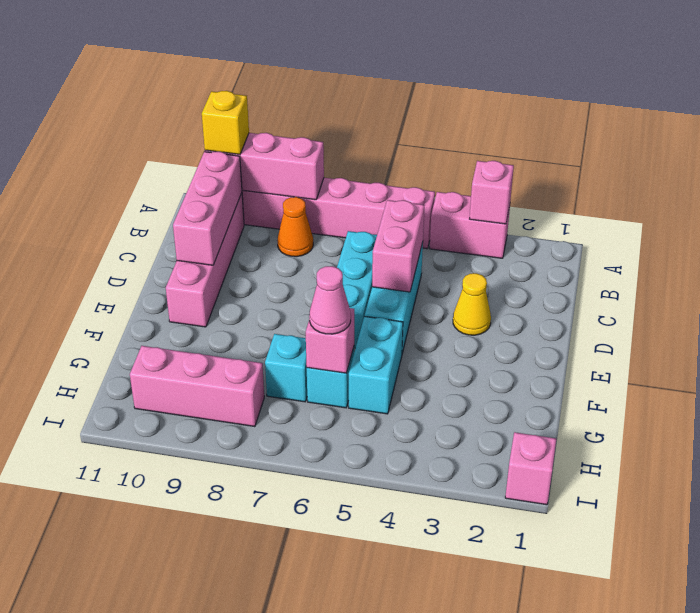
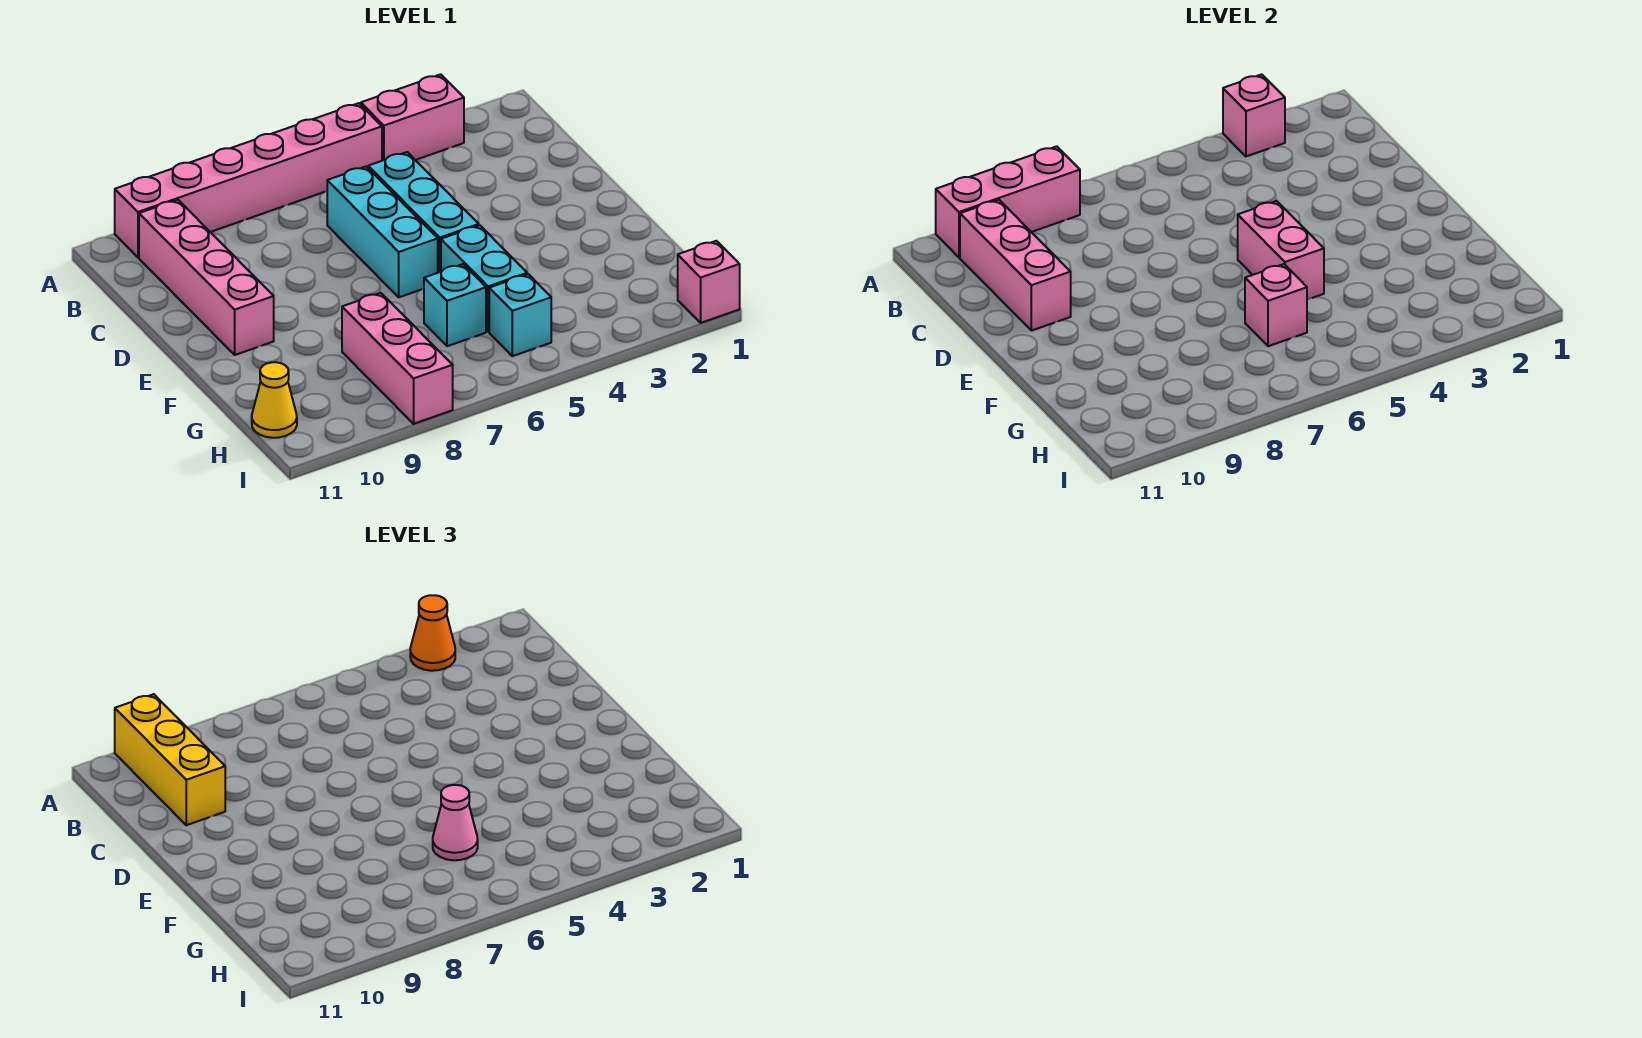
yellow 1x1 brick [202,91,249,154] -> yellow 1x3 brick [115,694,225,825]
orange 1x1 cone [277,197,313,257] -> orange 1x1 cone moved to [410,595,455,671]
pink 1x2 brick [372,200,424,292] -> pink 1x2 brick moved to [1238,201,1324,300]
yellow 1x1 cone [453,273,491,335] -> yellow 1x1 cone moved to [252,362,297,438]
cyan 1x1 brick [265,334,307,402] -> cyan 1x1 brick moved to [489,274,551,356]
pink 1x3 brick [130,346,264,427] -> pink 1x3 brick turned to [342,293,453,424]

